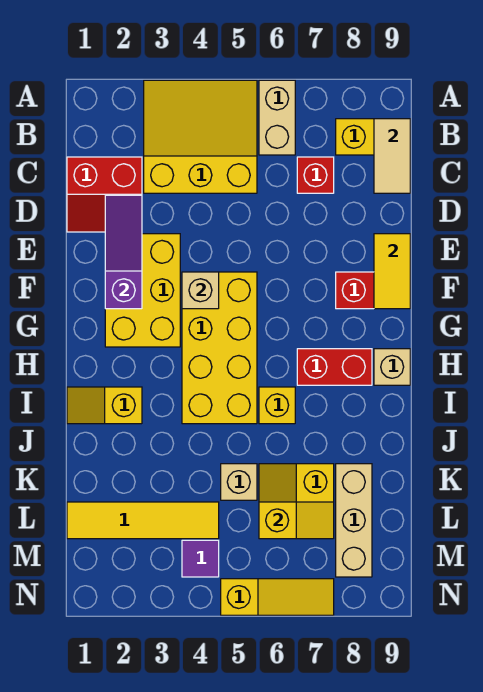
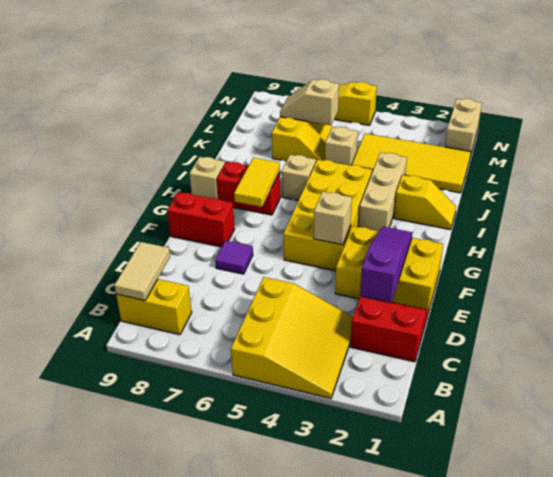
yellow 3x3 slope [144,80,257,193] -> yellow 3x3 slope turned to [231,277,353,398]
tan 1x2 brick [259,80,295,155] -> tan 1x2 brick moved to [445,99,482,156]
red 1x1 brick [297,157,334,193] -> none
purple 1x3 slope [105,195,142,309] -> purple 1x3 slope turned to [360,227,412,303]
yellow 2x3 brick [105,234,180,347] -> yellow 2x3 brick turned to [335,226,443,312]
yellow 1x2 tile [374,234,410,309] -> yellow 1x2 tile moved to [234,158,280,207]
yellow 1x1 brick [259,387,295,424] -> tan 1x1 brick [282,155,316,200]
tan 1x3 brick [336,464,372,577] -> tan 1x3 brick moved to [359,153,407,231]
yellow 1x4 tile [67,502,219,539] -> yellow 2x4 tile [352,133,471,193]
yellow 1x2 slope [259,502,334,539] -> tan 1x2 slope [280,79,339,125]
purple 1x1 tile [182,540,219,577] -> purple 1x1 tile moved to [215,241,253,274]

